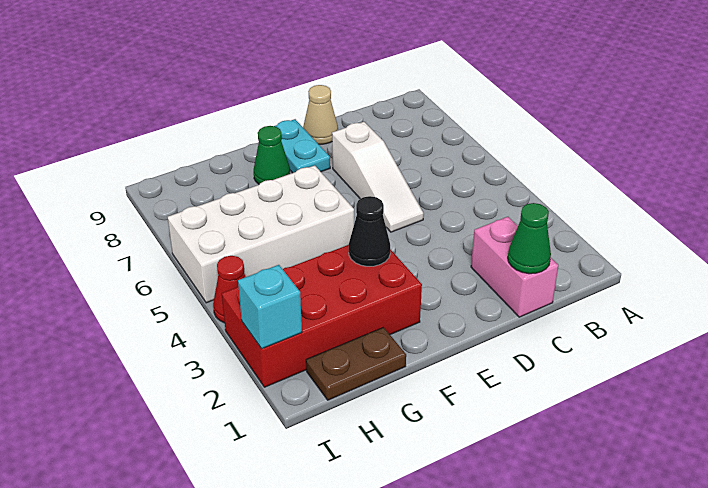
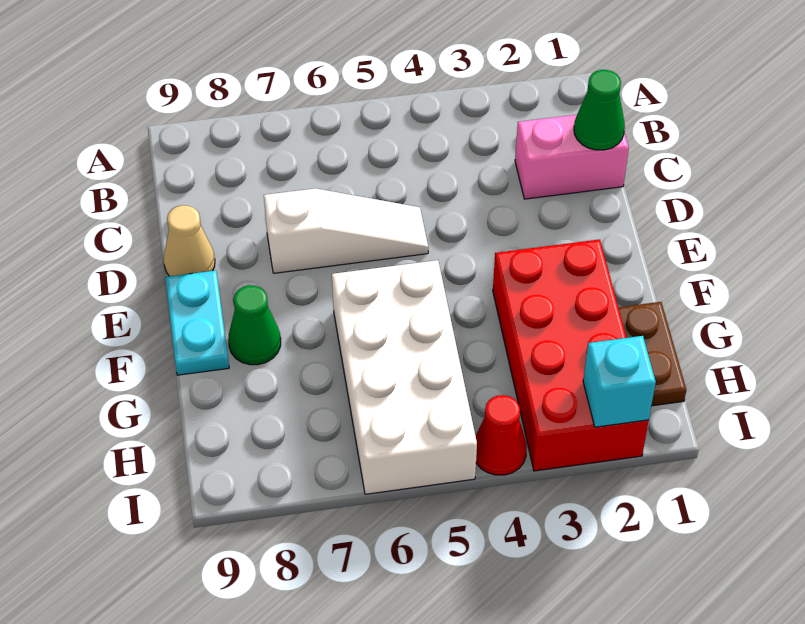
cyan 1x2 plate [275,119,330,173] -> cyan 1x2 plate turned to [165,270,229,375]
black 1x1 cone [349,196,390,266] -> none

